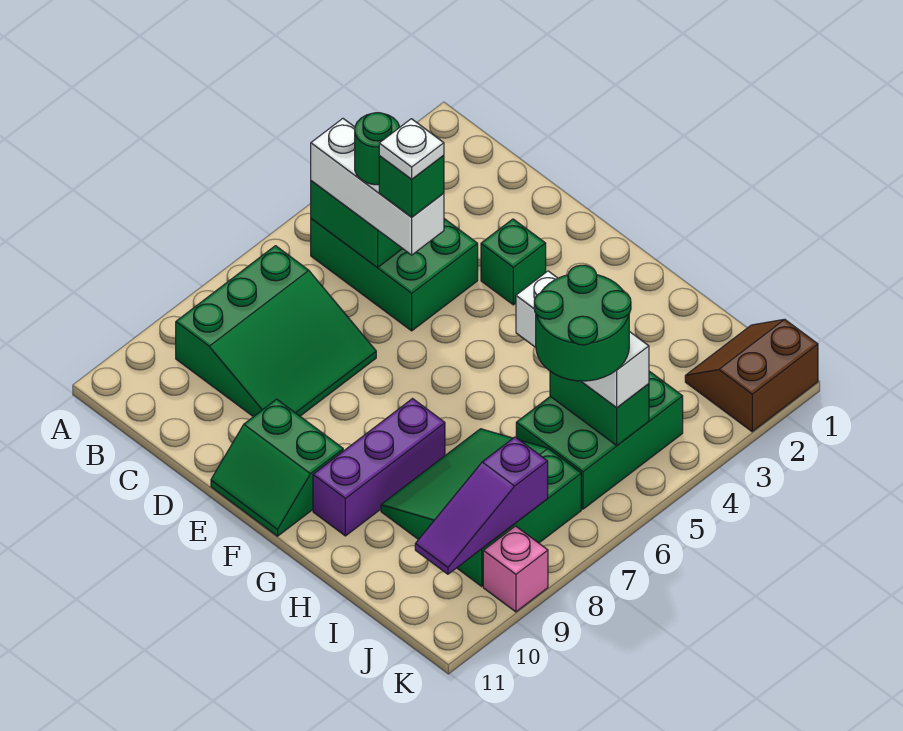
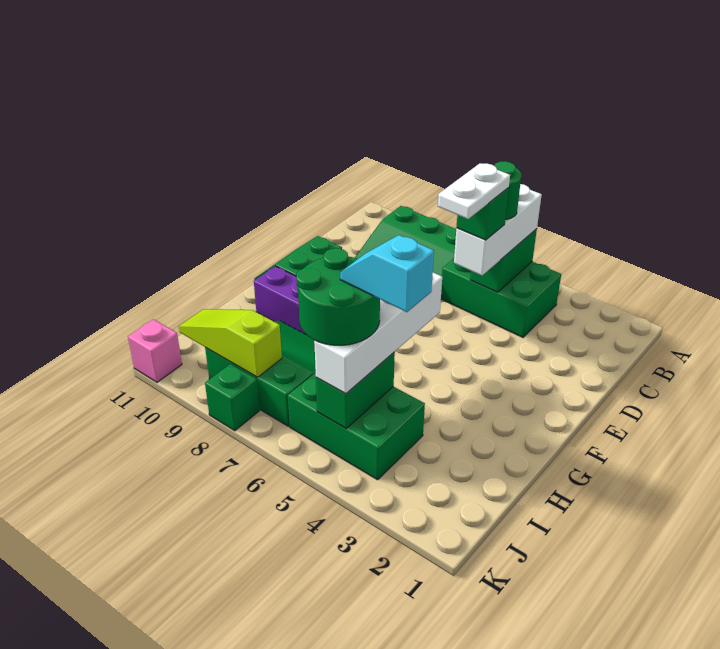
green 2x3 brick [311,219,478,331] -> green 2x3 brick turned to [441,259,561,337]
white 1x1 plate [379,119,444,179] -> white 1x2 plate [438,163,510,219]
green 1x1 brick [481,219,546,305] -> green 1x1 brick moved to [205,364,259,431]
white 1x3 brick [516,271,649,408] -> white 1x4 brick [314,273,442,394]
none -> cyan 1x2 slope [340,235,434,312]
brown 2x2 slope [685,319,818,432] -> none
purple 1x3 slope [415,437,548,574] -> lime 1x3 slope [179,309,282,377]
pink 1x1 brick [483,526,548,612] -> pink 1x1 brick moved to [128,319,182,382]

